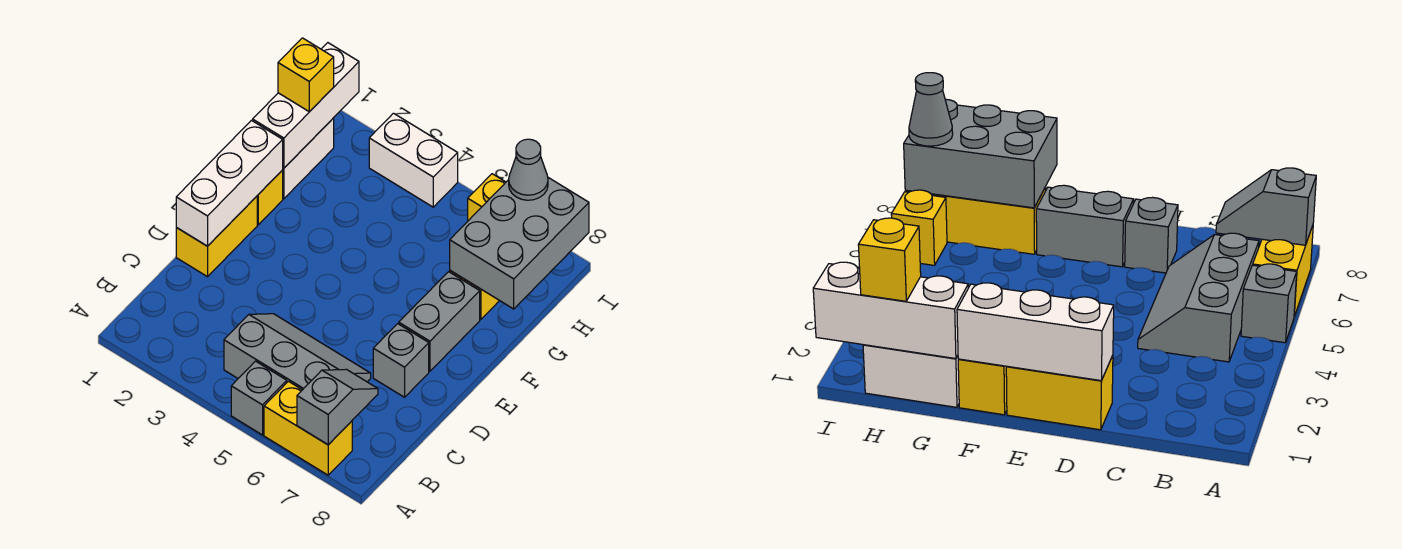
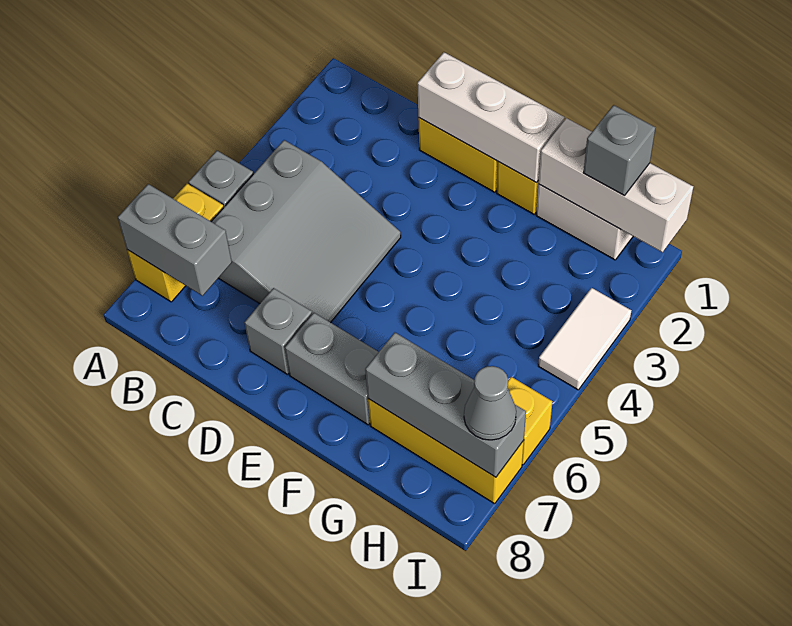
grey 1x2 slope [297,369,378,445] -> grey 1x2 brick [118,184,232,296]
grey 2x3 slope [224,314,371,390] -> grey 3x3 slope [211,140,401,323]
grey 2x3 brick [450,178,589,309] -> grey 1x3 brick [365,333,526,477]
yellow 1x1 brick [278,38,334,112] -> grey 1x1 brick [583,105,655,196]
white 1x2 brick [369,113,458,207] -> white 1x2 tile [538,288,632,390]

